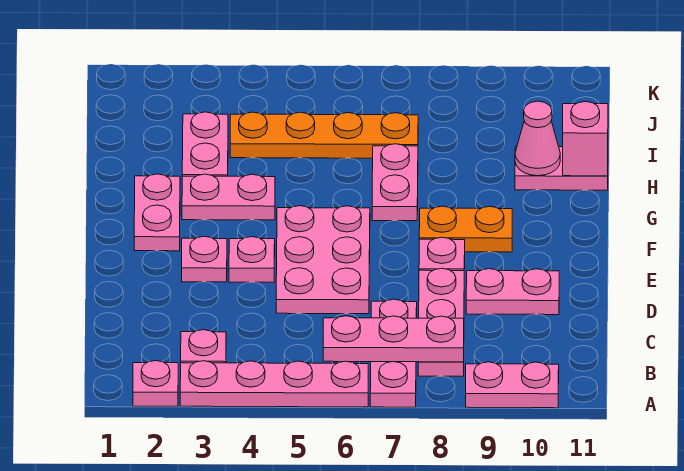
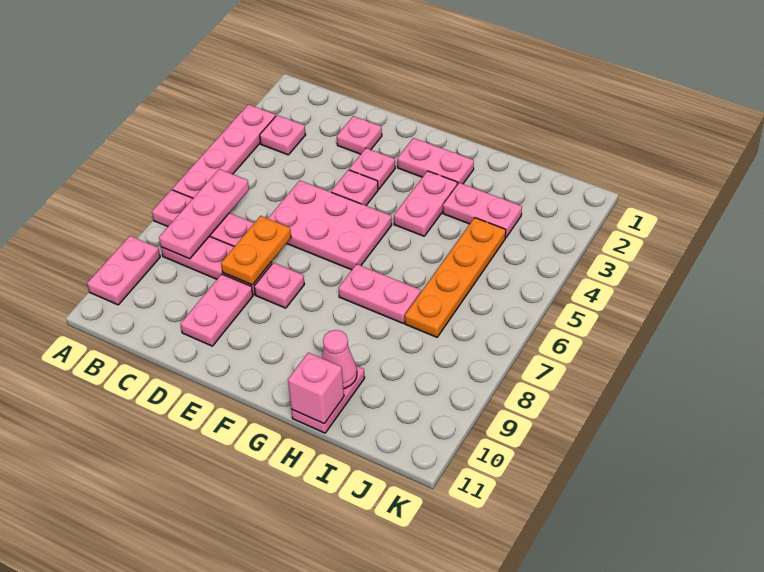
pink 1x1 plate [133,361,178,406] -> pink 1x1 plate moved to [337,116,382,154]
orange 1x2 plate [419,206,512,252] -> orange 1x2 plate moved to [221,216,291,285]

